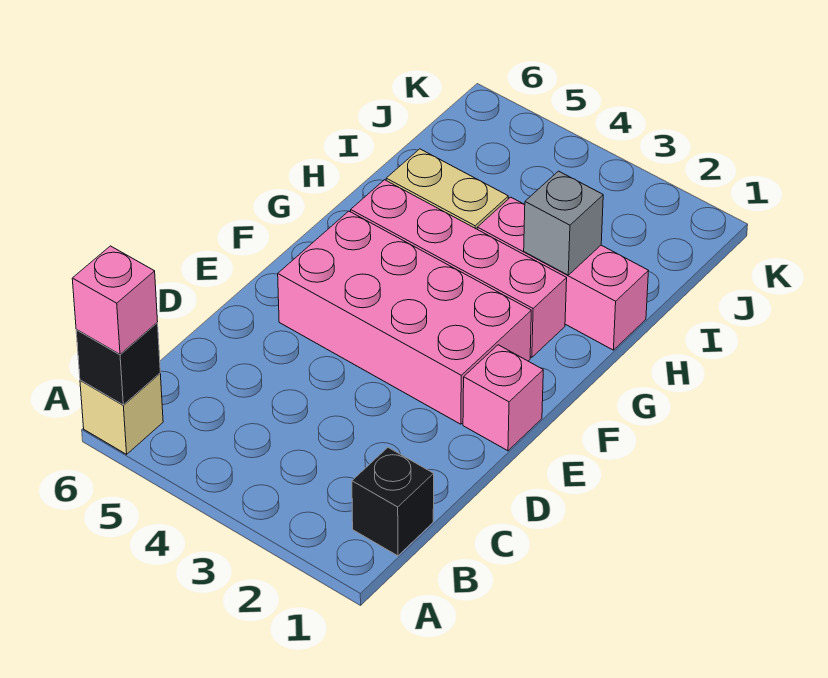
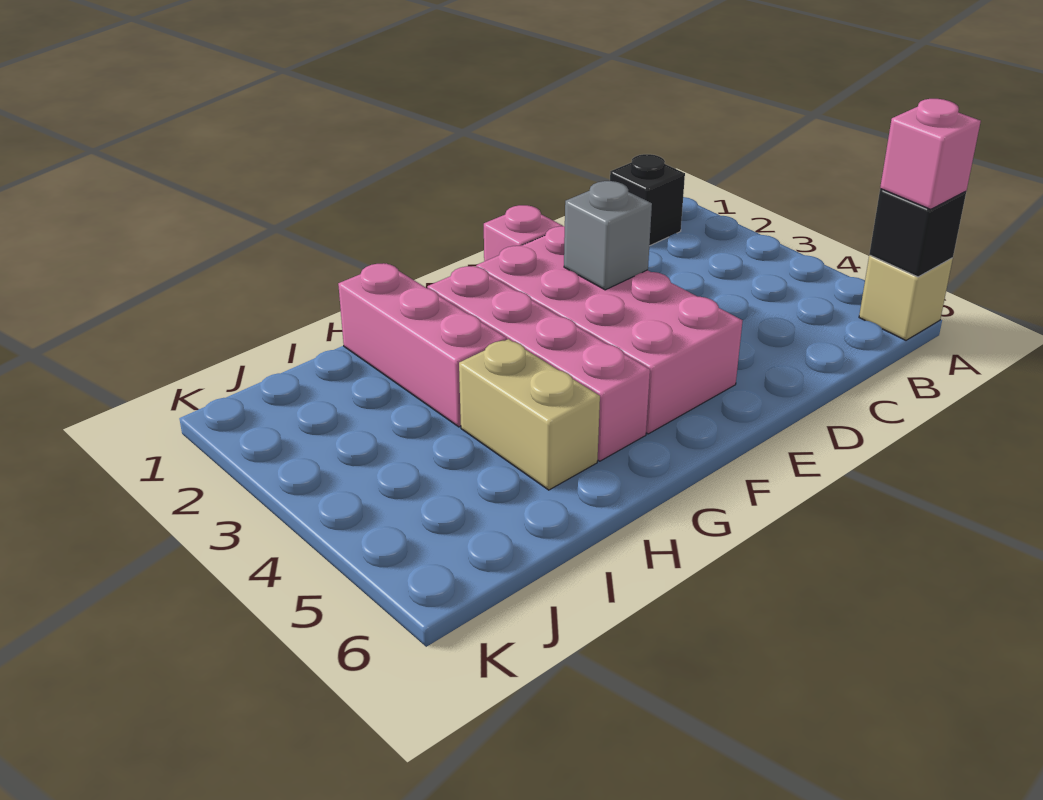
grey 1x1 brick [524,171,603,275] -> grey 1x1 brick moved to [564,181,652,290]

